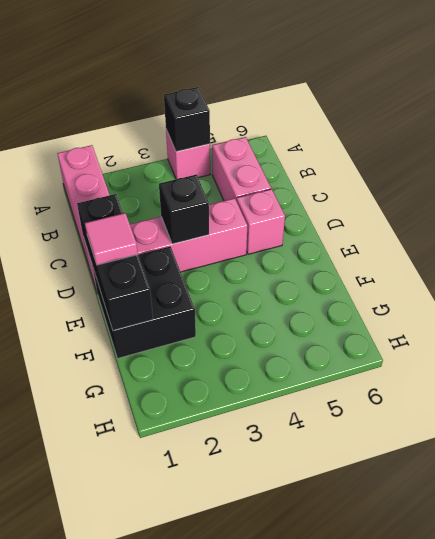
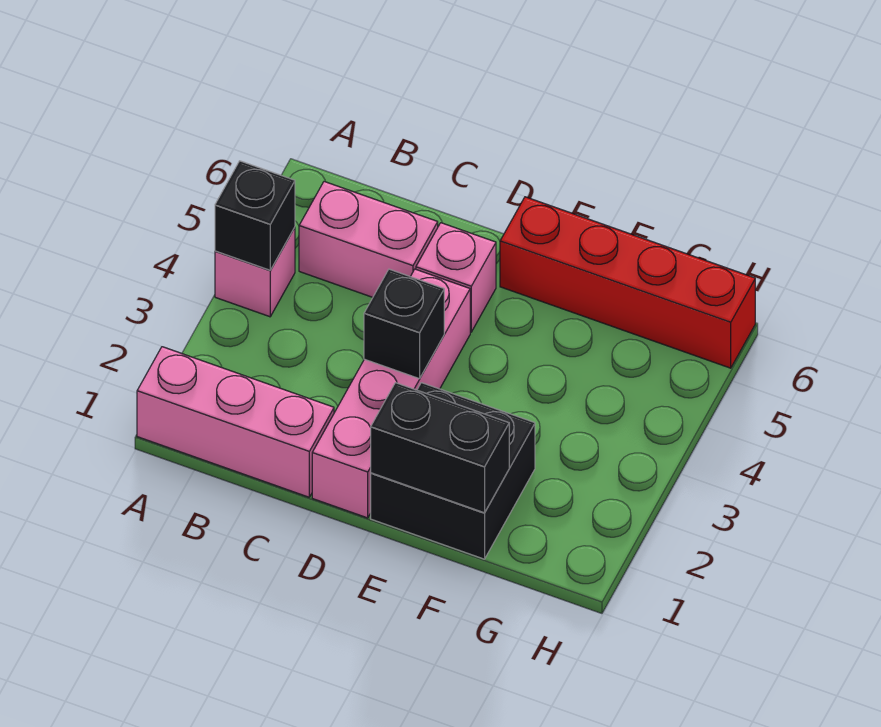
black 1x3 brick [77,194,153,331] -> black 1x2 brick [371,383,509,513]
pink 1x1 tile [85,213,138,265] -> none
none -> red 1x4 brick [500,197,755,368]

